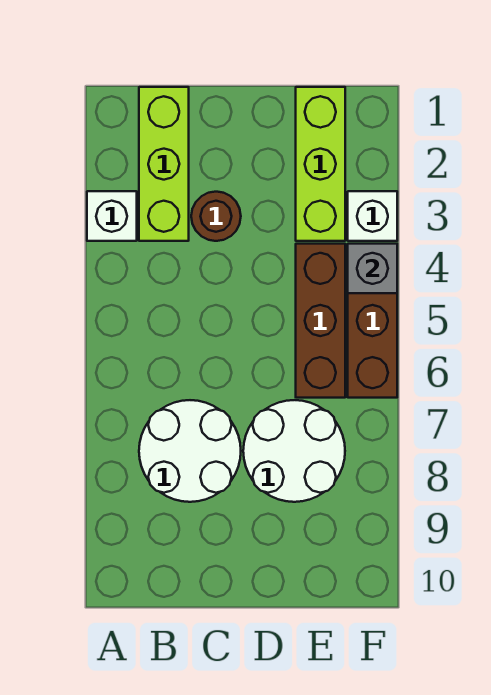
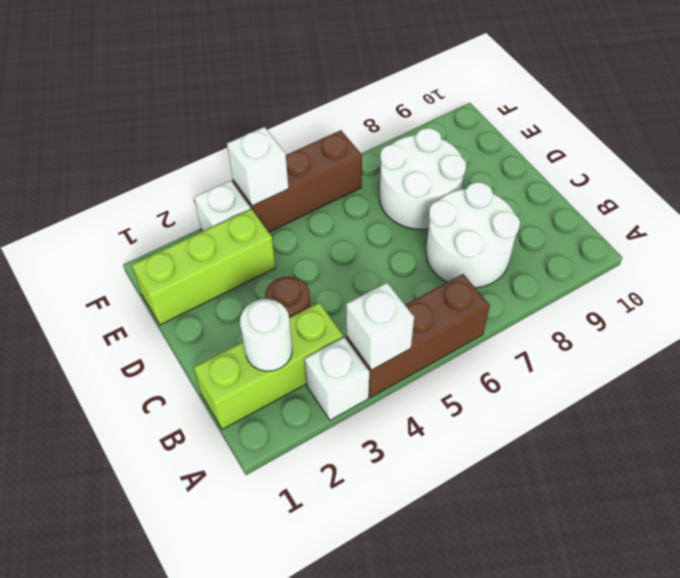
none -> white 1x1 brick [346,283,414,370]
none -> white 1x1 round brick [240,299,292,371]
brown 1x3 brick [296,244,345,398] -> brown 1x3 brick moved to [346,274,490,398]
grey 1x1 brick [348,244,397,293] -> white 1x1 brick [227,127,289,206]

